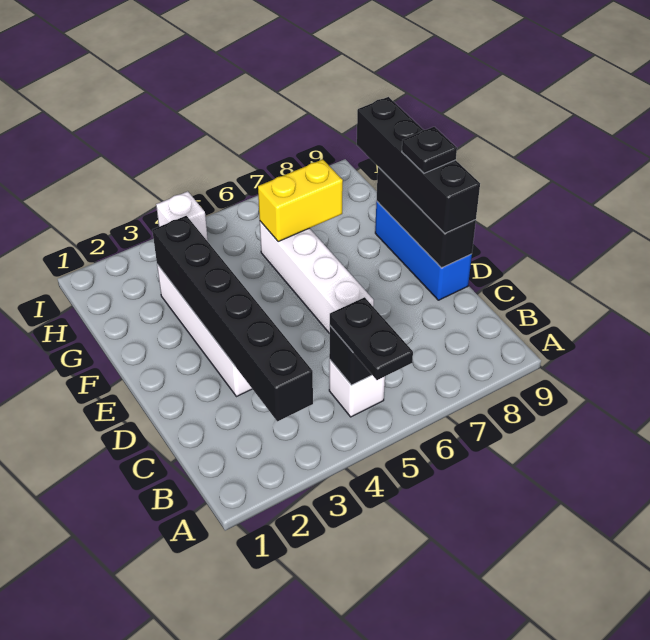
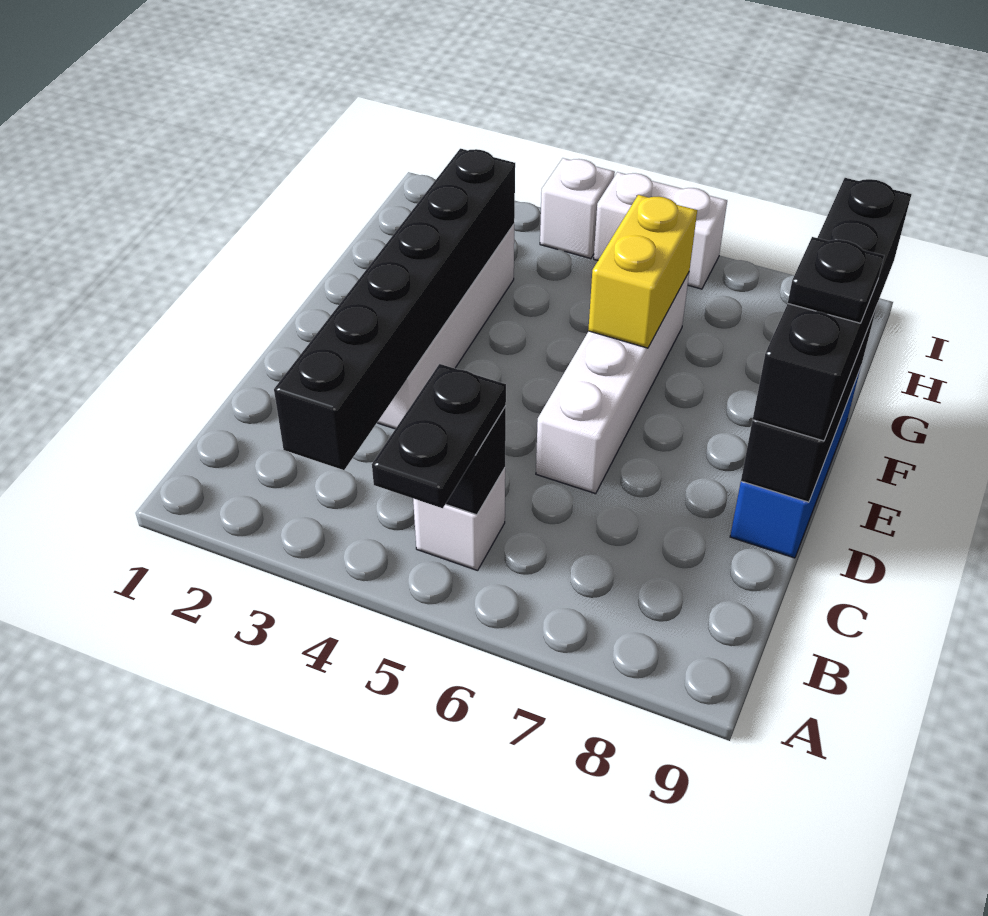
yellow 1x2 brick [258,159,343,241] -> yellow 1x2 brick turned to [588,195,697,348]
none -> white 1x2 brick [594,172,727,289]

